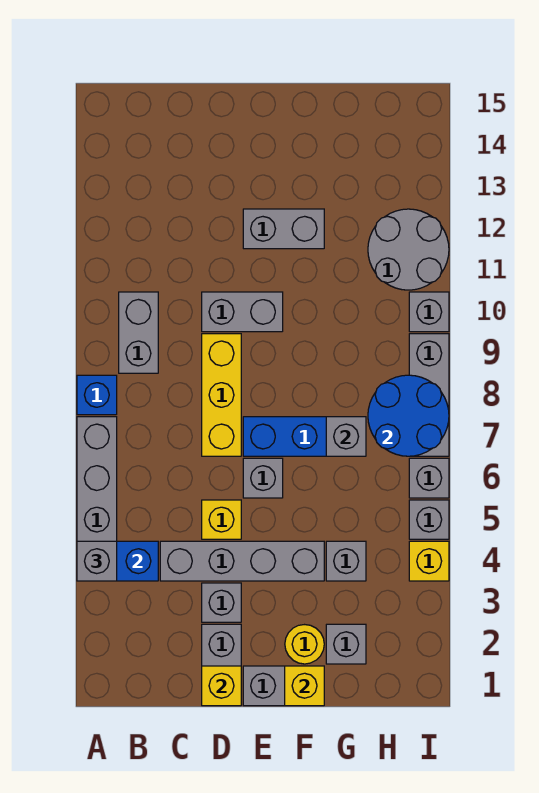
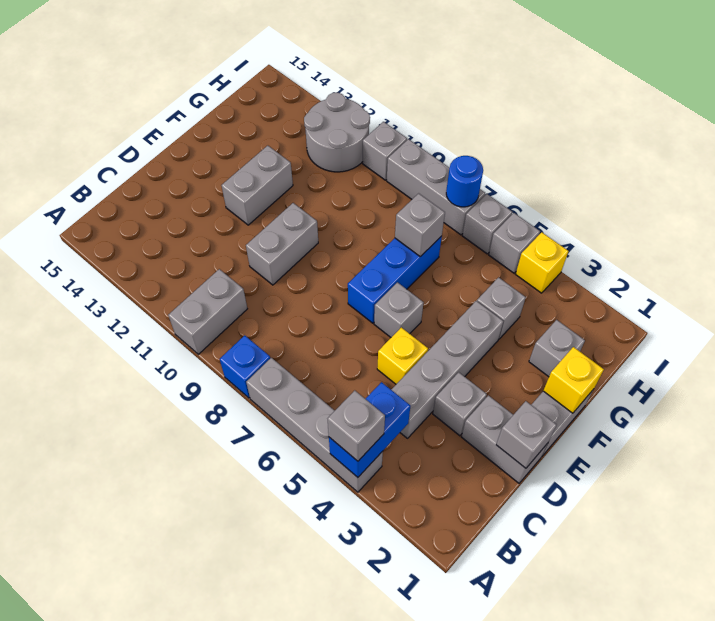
grey 1x2 brick [119,292,158,373] -> grey 1x2 brick turned to [168,269,247,354]
yellow 1x1 brick [202,666,241,706] -> grey 1x1 brick [496,401,556,468]
yellow 1x3 brick [202,334,241,456] -> none
yellow 1x1 round brick [285,625,324,664] -> none
blue 2x2 round brick [368,375,449,456] -> blue 1x1 round brick [446,156,483,207]

